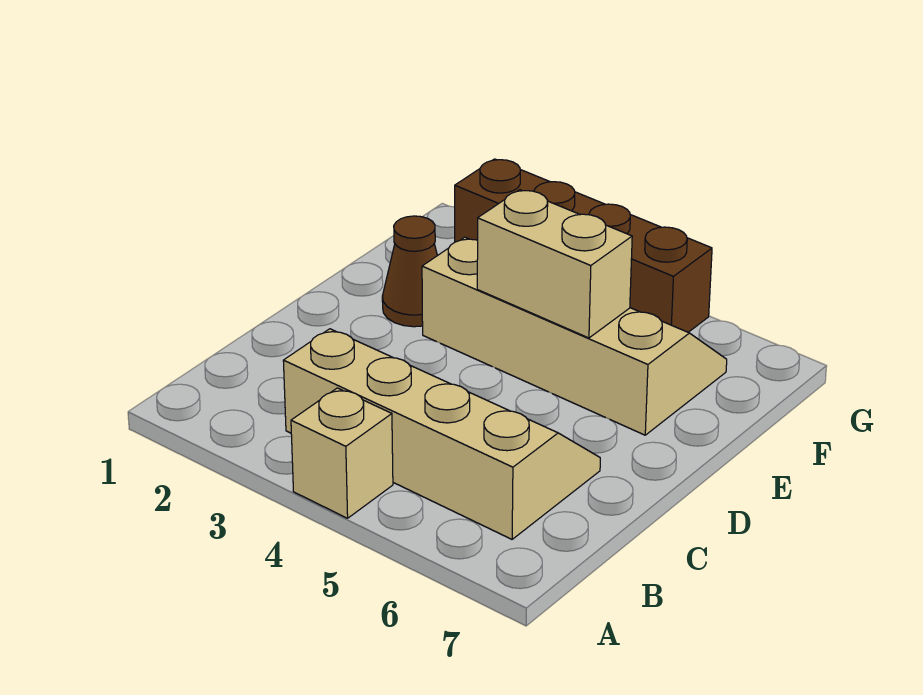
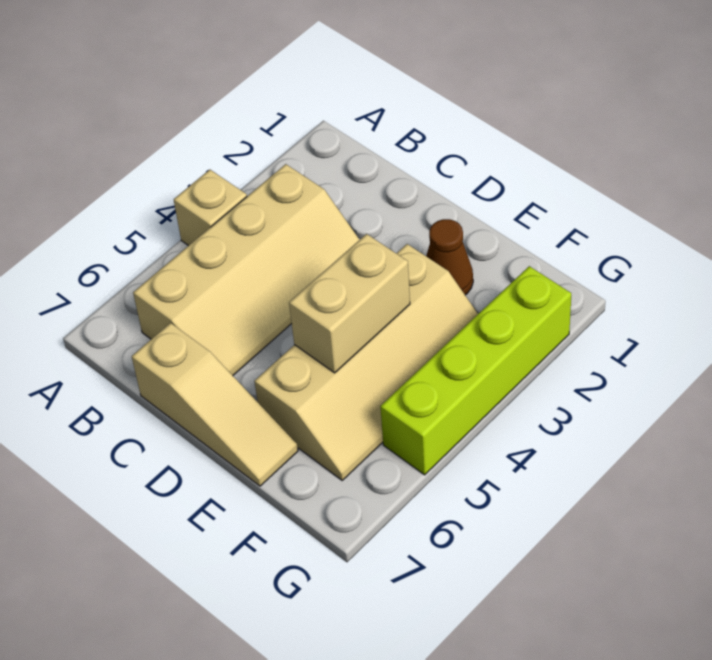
none -> tan 1x3 slope [132,323,298,486]
brown 1x4 brick [455,159,712,332] -> lime 1x4 brick [380,266,571,475]

